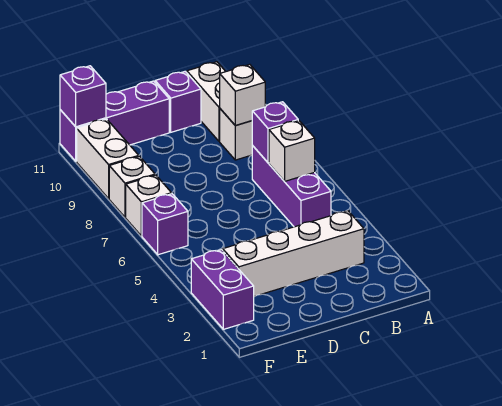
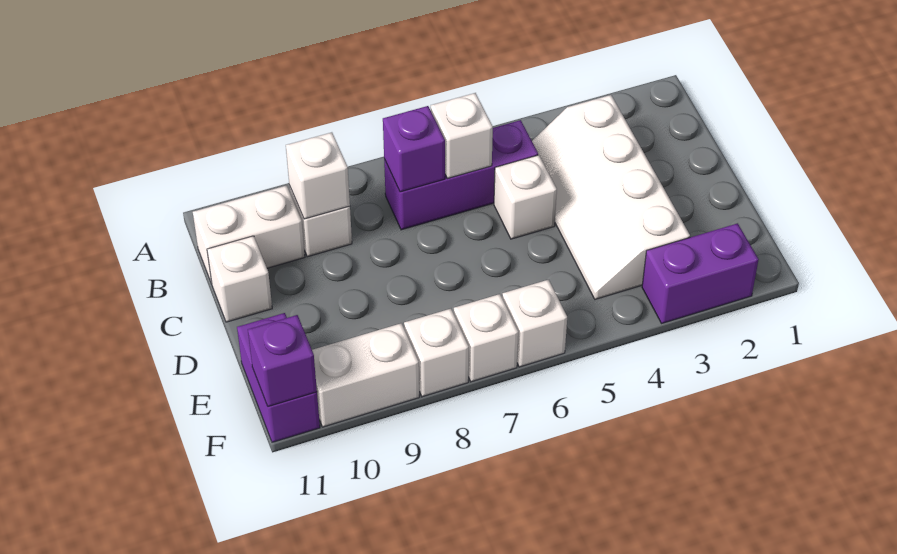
none -> white 1x1 brick [494,155,557,239]
purple 1x1 brick [155,72,201,132] -> white 1x1 brick [207,236,272,322]
purple 1x3 brick [60,81,169,161] -> purple 1x2 brick [237,313,320,442]
purple 1x1 brick [142,194,188,255] -> white 1x1 brick [502,280,567,367]

